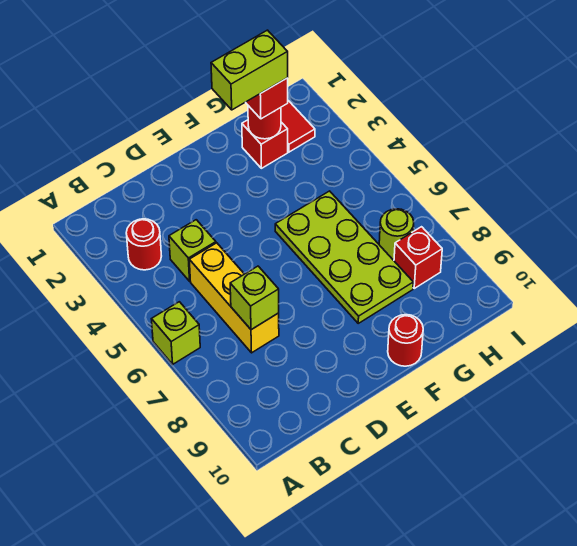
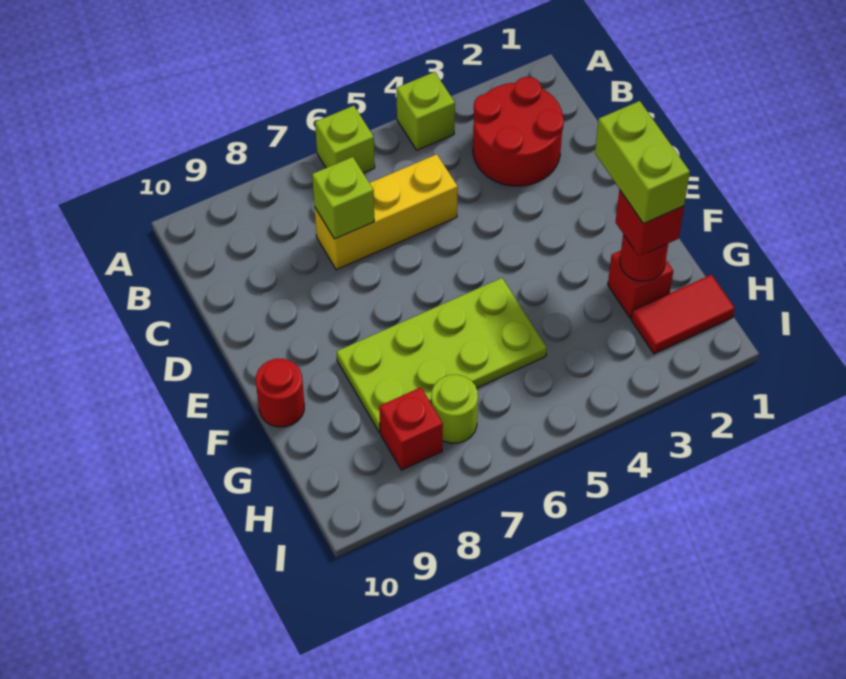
red 1x1 round brick [126,219,161,270] -> red 2x2 round brick [473,77,564,186]
lime 1x1 brick [169,220,216,281] -> lime 1x1 brick moved to [397,72,455,150]

